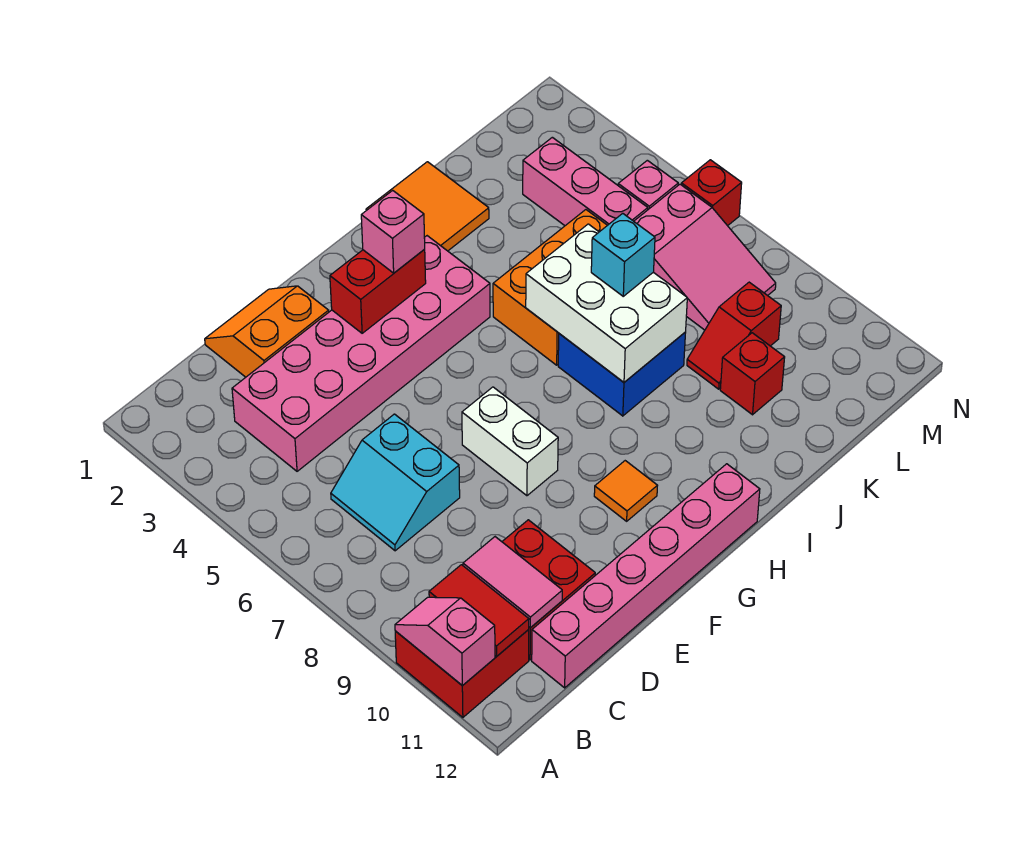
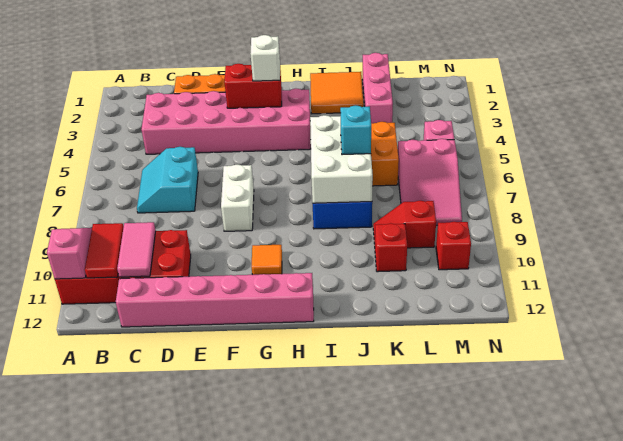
pink 1x1 brick [361,190,425,273] -> white 1x1 brick [251,35,280,81]
pink 1x3 brick [523,137,648,226] -> pink 1x3 brick moved to [362,53,393,123]
red 1x1 brick [681,160,742,226] -> red 1x1 brick moved to [436,222,471,270]

